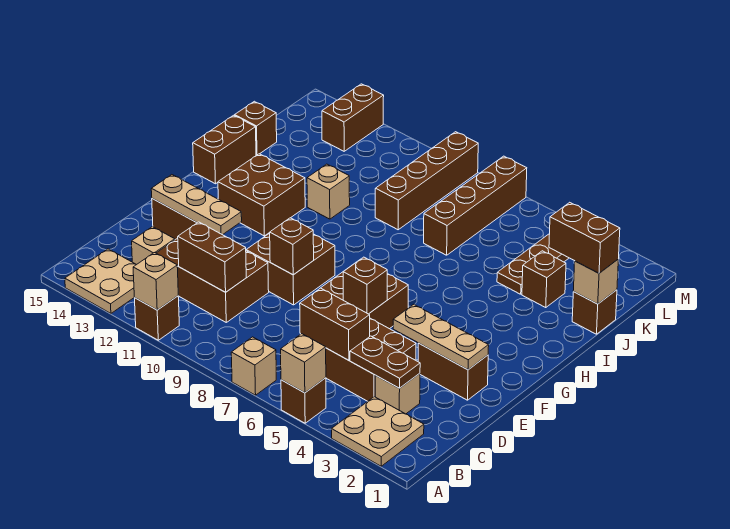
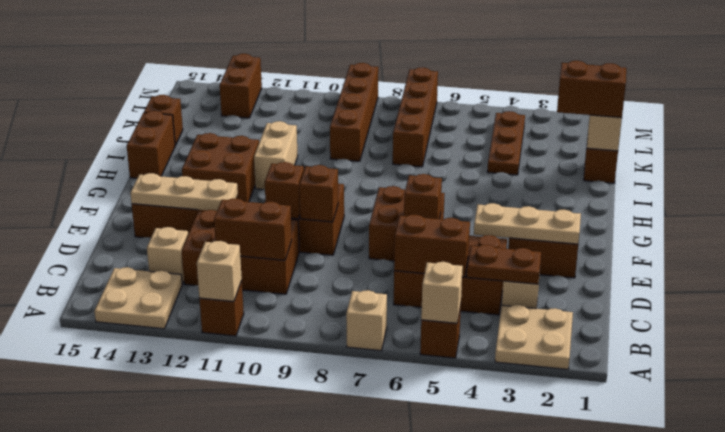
tan 1x1 brick [307,164,350,219] -> tan 1x2 brick [254,121,298,189]
brown 1x1 brick [522,251,566,308] -> brown 1x1 brick moved to [265,162,304,219]

